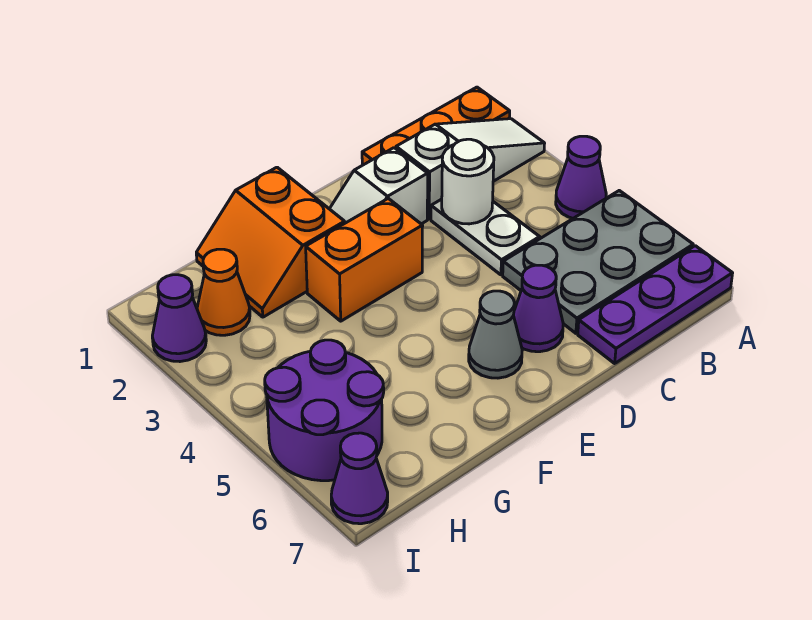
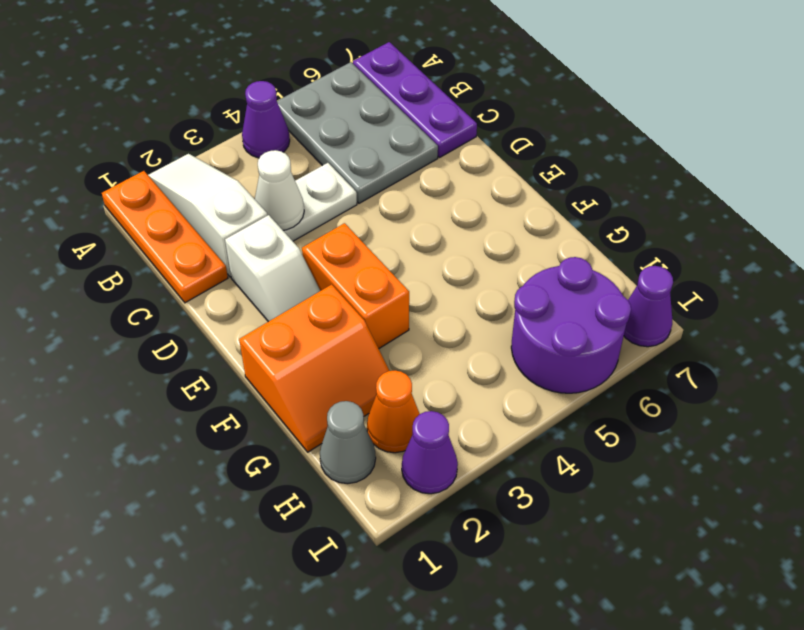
white 1x1 round brick [442,139,494,224] -> white 1x1 cone [255,150,304,230]
purple 1x1 cone [513,265,563,352] -> none
grey 1x1 cone [469,291,522,378] -> grey 1x1 cone moved to [320,401,376,484]

